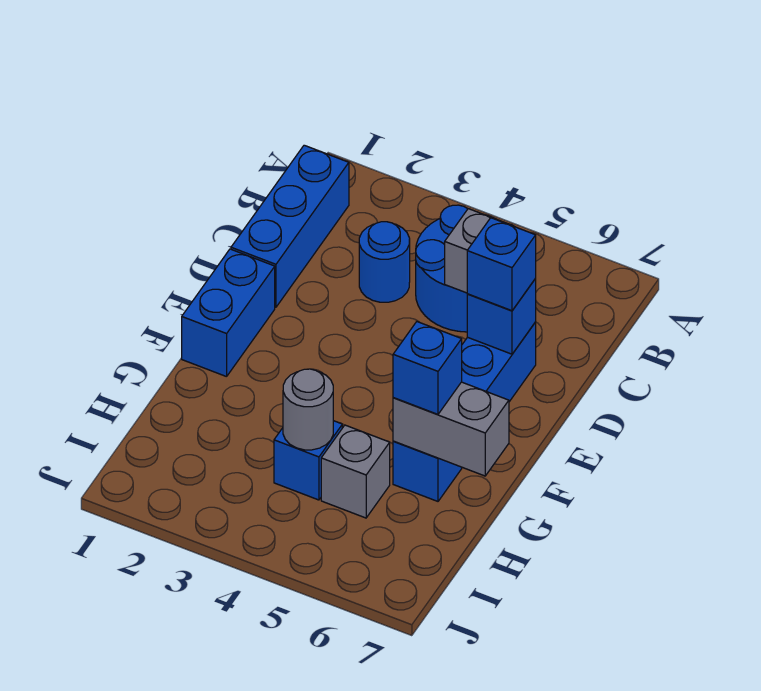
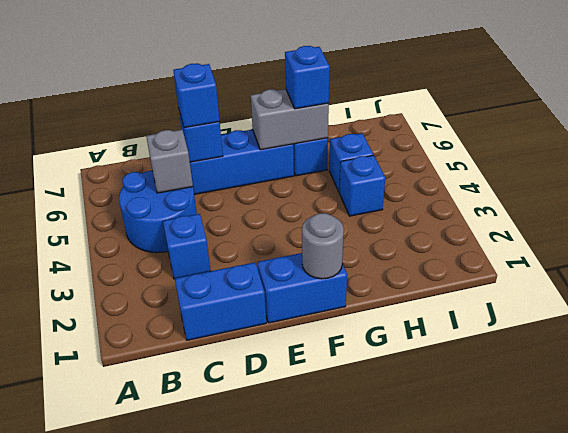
blue 1x3 brick [231,145,349,307] -> blue 1x2 brick [175,262,266,340]
blue 1x1 round brick [359,222,410,302] -> blue 1x1 brick [163,214,210,279]
grey 1x2 brick [393,382,509,476] -> grey 1x2 brick turned to [251,89,329,150]
grey 1x1 round brick [283,369,333,450] -> grey 1x1 round brick moved to [302,213,344,279]
grey 1x1 brick [321,425,390,518] -> blue 1x1 brick [329,133,373,192]

